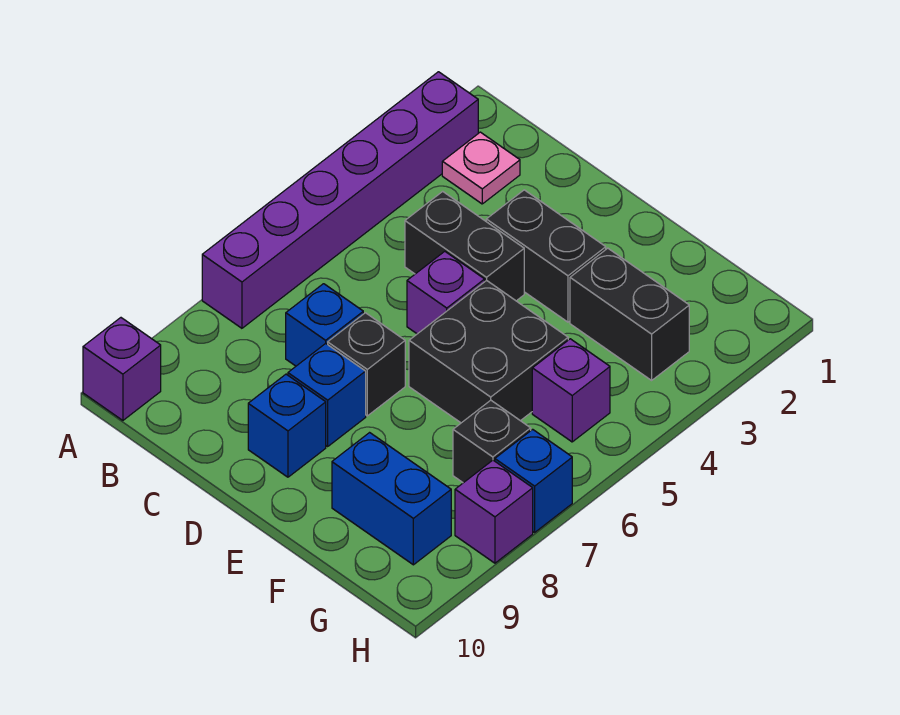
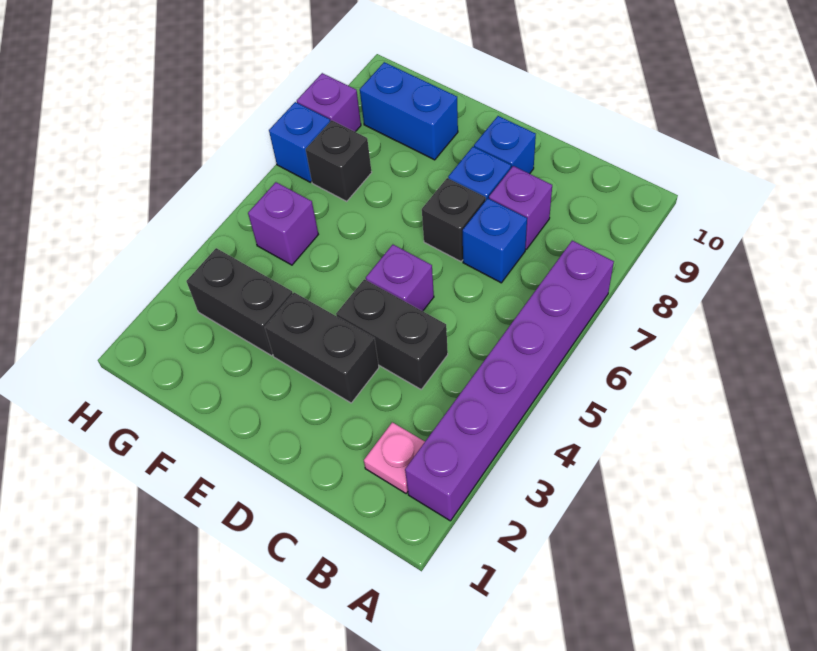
purple 1x1 brick [83,318,161,420] -> purple 1x1 brick moved to [489,166,552,249]
black 2x2 brick [409,280,568,423] -> none

